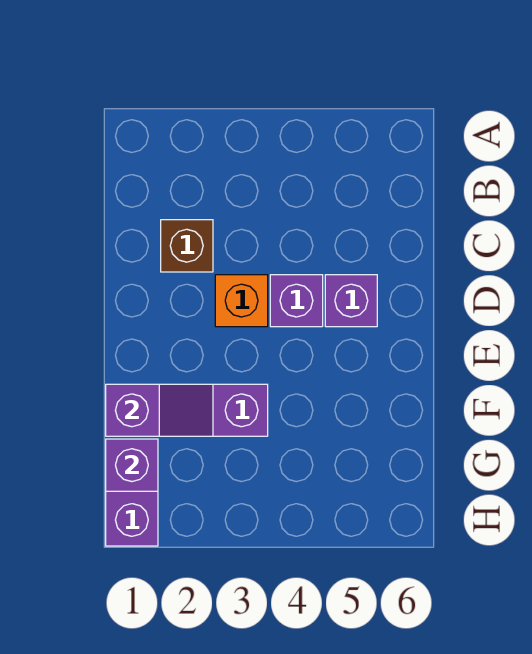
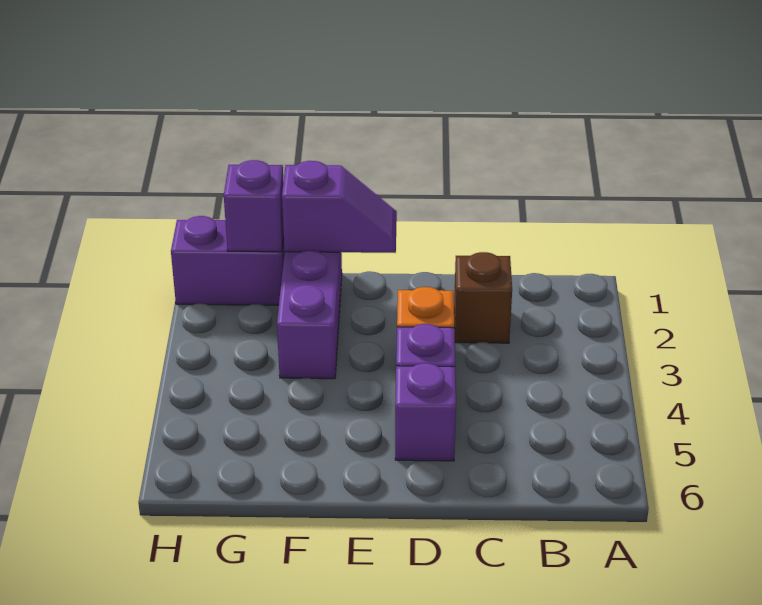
purple 1x2 slope [106,384,213,436] -> purple 1x2 slope turned to [282,161,397,253]

